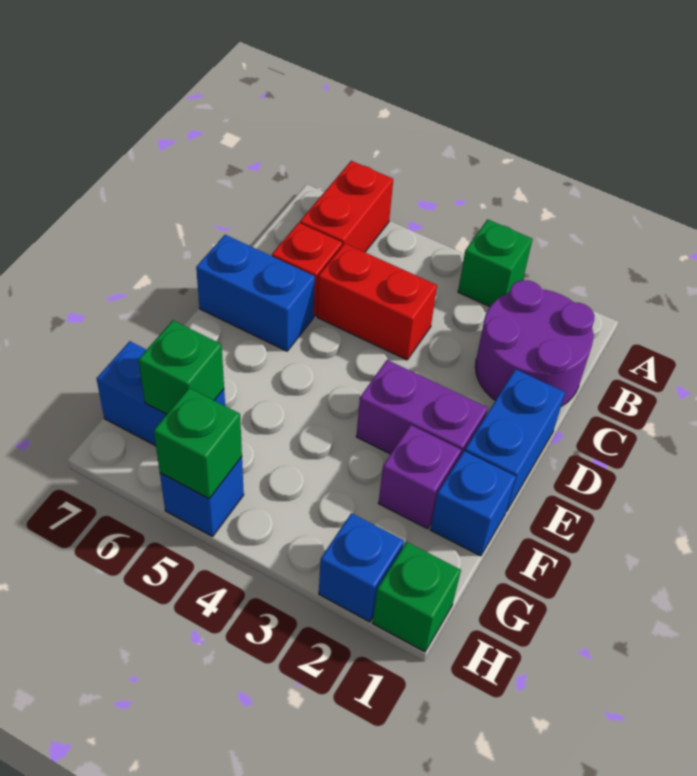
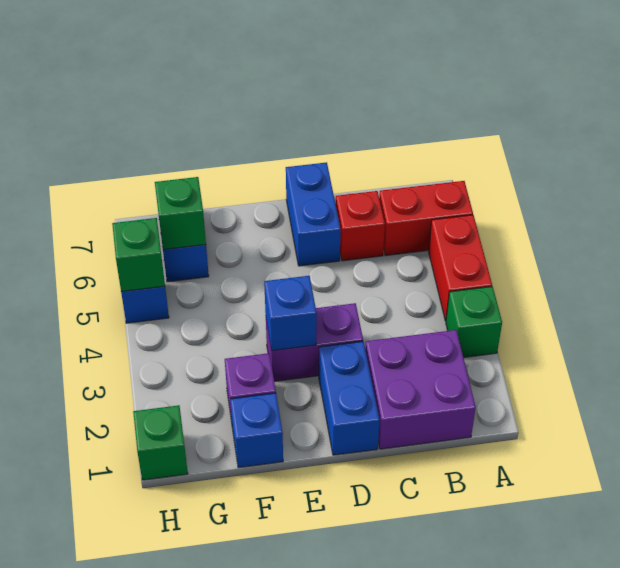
purple 2x2 round brick [475,280,594,406] -> purple 2x2 brick [365,330,476,449]
red 1x2 brick [317,243,437,360] -> red 1x2 brick moved to [429,215,492,321]
blue 1x2 brick [465,369,565,512] -> blue 1x2 brick turned to [319,342,380,455]
purple 1x2 brick [356,360,488,456] -> purple 1x2 brick turned to [266,303,363,381]
blue 1x1 brick [319,513,404,622] -> blue 1x1 brick moved to [264,276,317,351]

